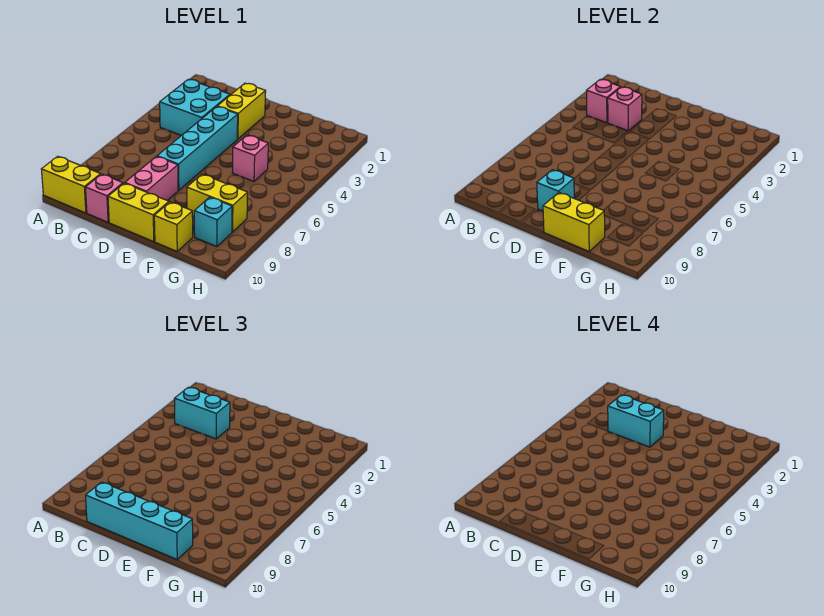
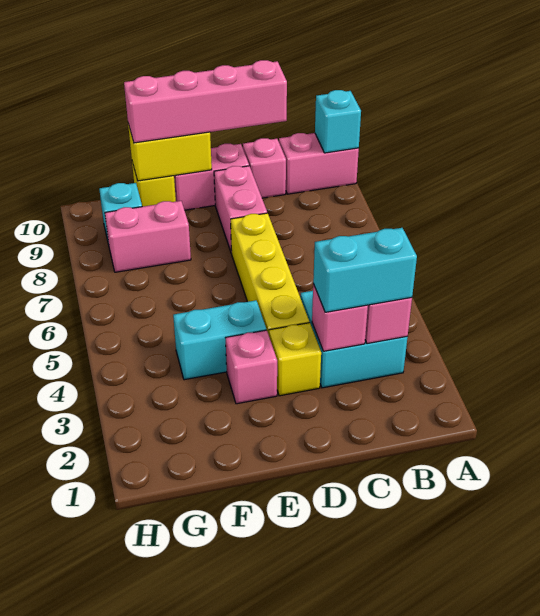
yellow 1x2 brick [41,156,101,213] -> pink 1x2 brick [279,133,359,194]
cyan 1x2 brick [608,395,664,447] -> cyan 1x2 brick moved to [173,300,266,380]
cyan 1x4 brick [86,482,193,559] -> pink 1x4 brick [124,60,287,143]
yellow 1x2 brick [217,83,266,139] -> yellow 1x1 brick [269,323,321,396]
cyan 1x4 brick [157,107,238,190] -> yellow 1x4 brick [231,213,309,334]
cyan 1x1 brick [537,170,574,211] -> cyan 1x1 brick moved to [315,90,361,153]
yellow 1x2 brick [108,183,169,242] -> pink 1x2 brick [174,144,249,210]
pink 1x1 brick [232,135,268,181] -> pink 1x1 brick moved to [226,330,277,404]
yellow 1x2 brick [187,174,248,232] -> pink 1x2 brick [105,201,191,272]

